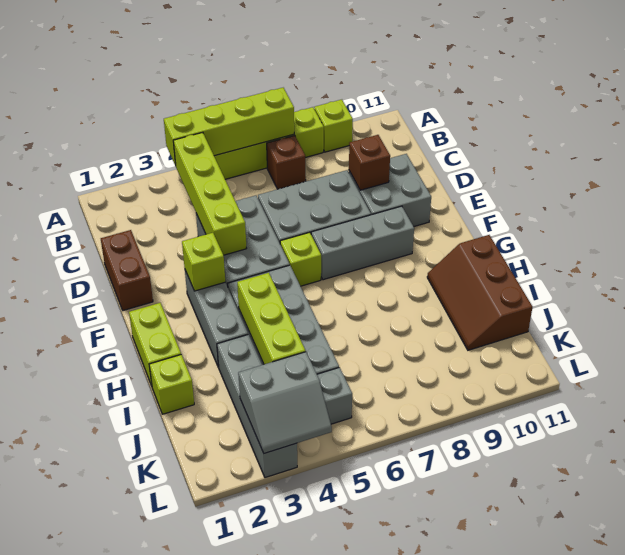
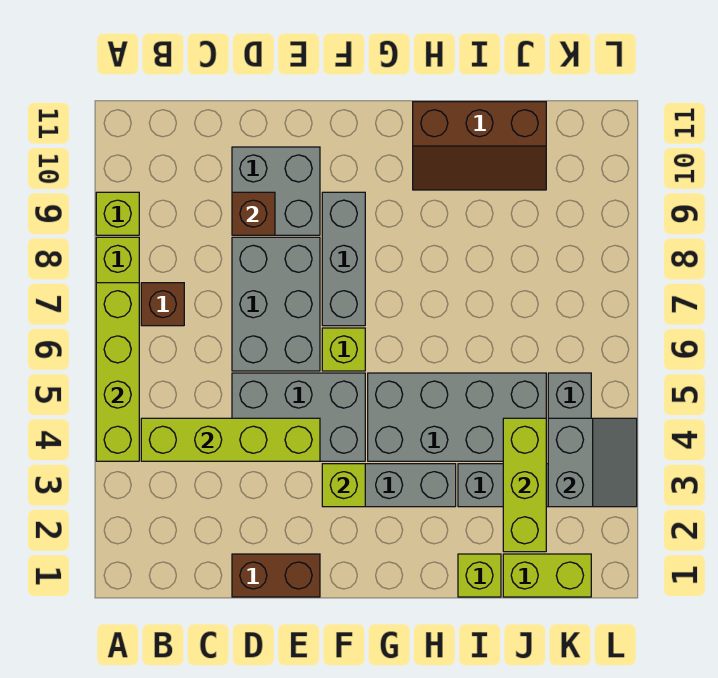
lime 1x2 brick [129,303,181,386] -> lime 1x2 brick moved to [503,554,591,597]
lime 1x3 brick [237,273,306,364] -> lime 1x3 brick turned to [503,418,546,552]

